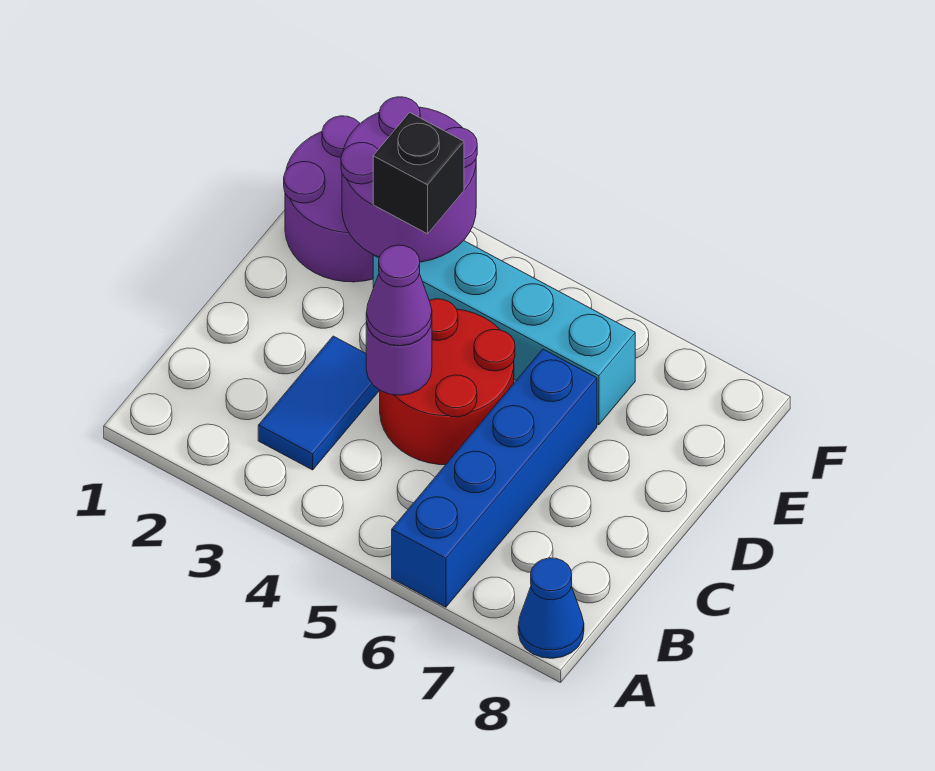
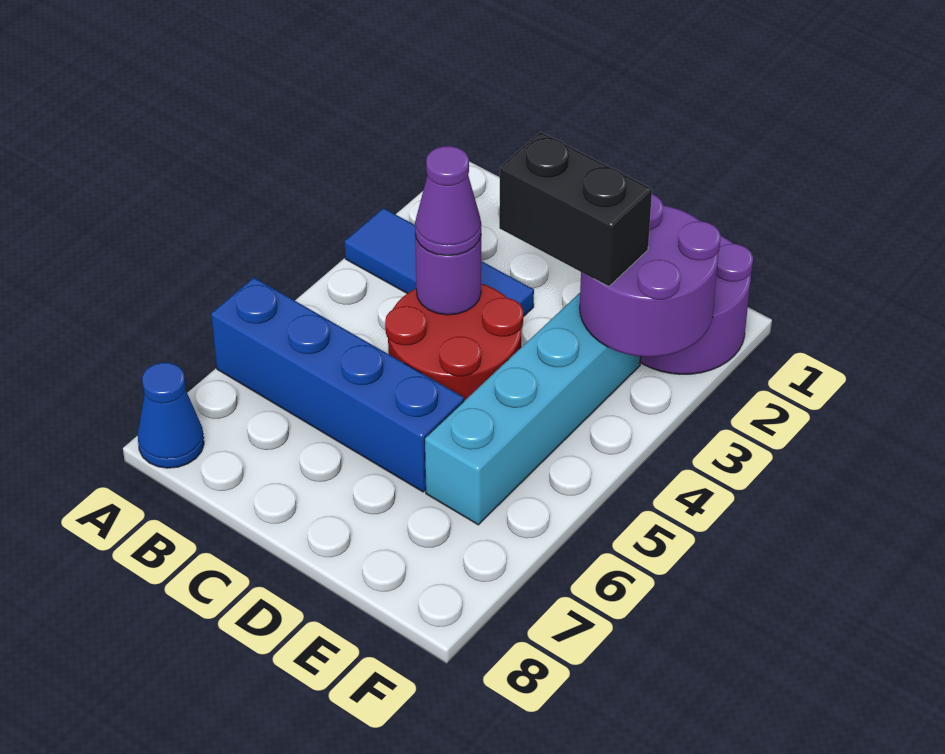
blue 1x2 tile [258,336,380,470] -> blue 1x3 tile [344,208,534,317]
black 1x1 brick [373,113,464,234] -> black 1x2 brick [499,132,652,287]

